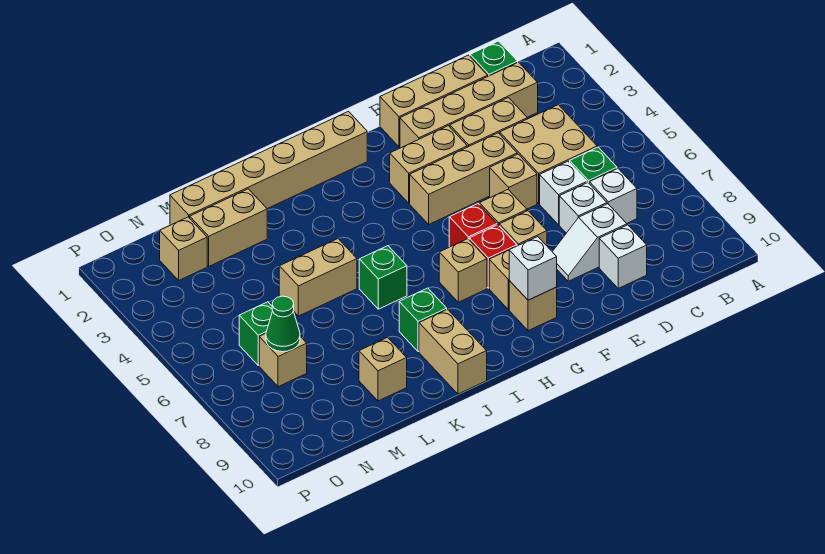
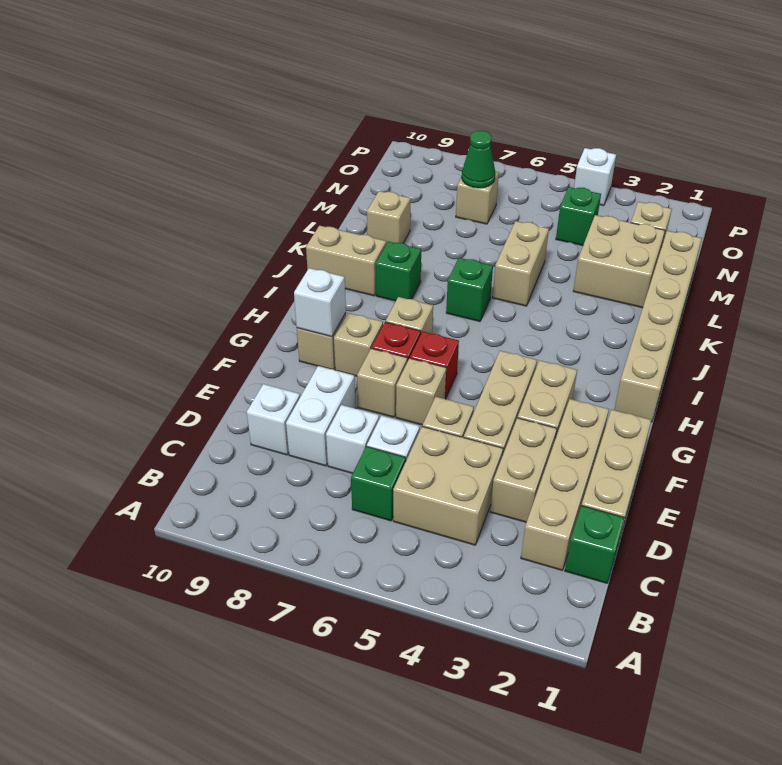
white 1x1 brick [589,169,637,223] -> white 1x1 brick moved to [574,148,616,206]
white 1x2 slope [553,204,627,281] -> white 1x2 brick [286,366,356,466]
tan 1x2 brick [190,189,267,266] -> tan 2x2 brick [573,215,665,308]
green 1x1 brick [239,302,272,365] -> green 1x1 brick moved to [556,187,601,245]

